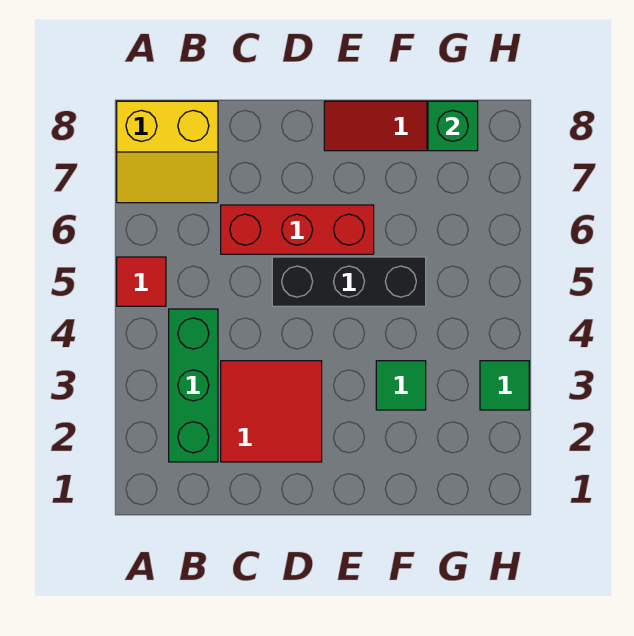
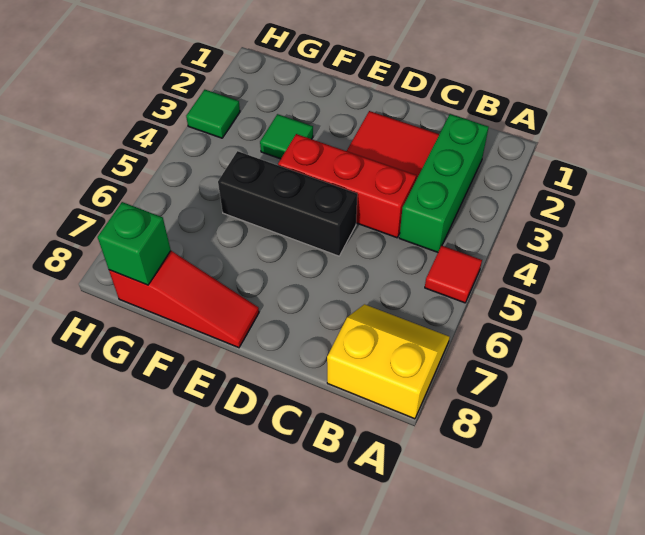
red 1x3 brick [221,205,374,254] -> red 1x3 brick moved to [278,134,416,238]

